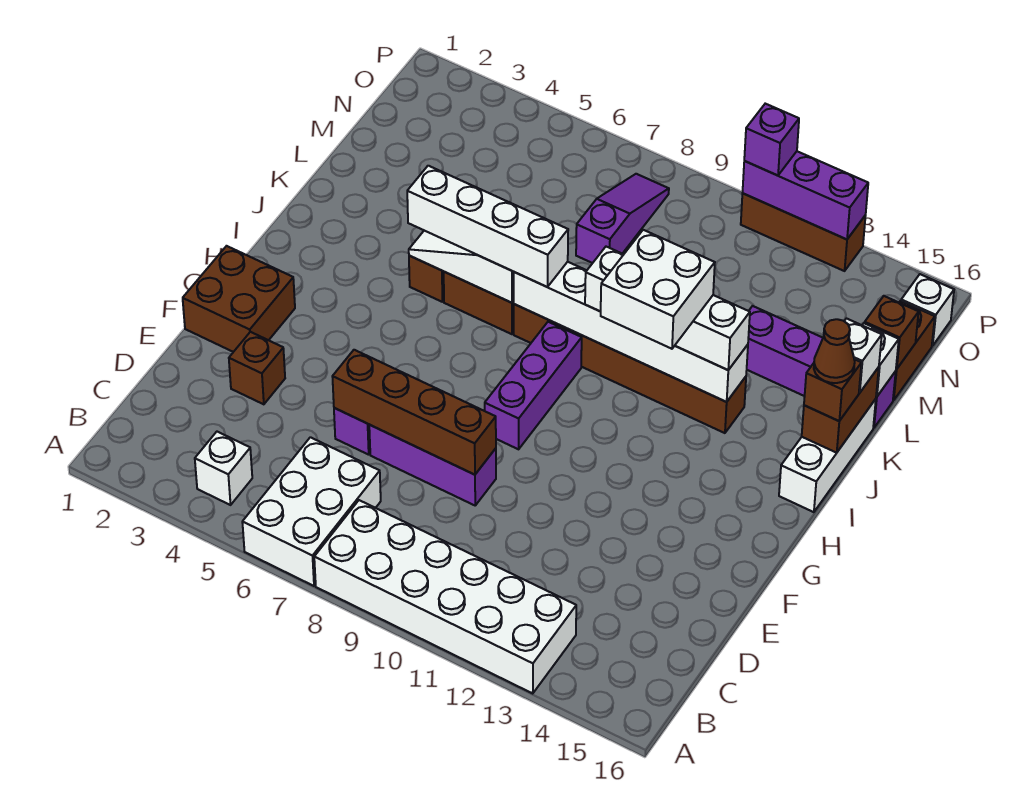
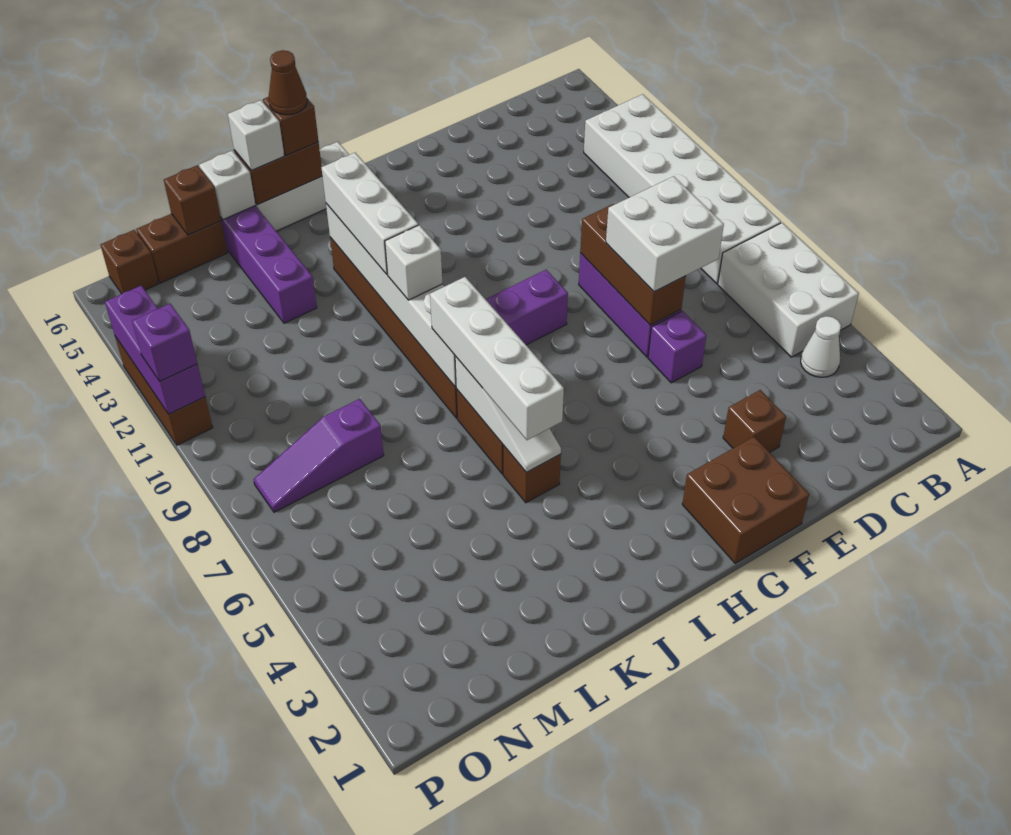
white 2x3 brick [242,437,381,586] -> white 2x3 brick turned to [718,223,859,357]
white 1x1 brick [195,432,252,505] -> white 1x1 cone [801,316,841,377]
brown 1x4 brick [332,350,496,475] -> brown 1x3 brick [580,204,686,325]
white 2x2 brick [600,230,715,349] -> white 2x2 brick moved to [606,176,724,292]
white 1x1 brick [901,274,954,346] -> brown 1x1 brick [101,230,159,294]

